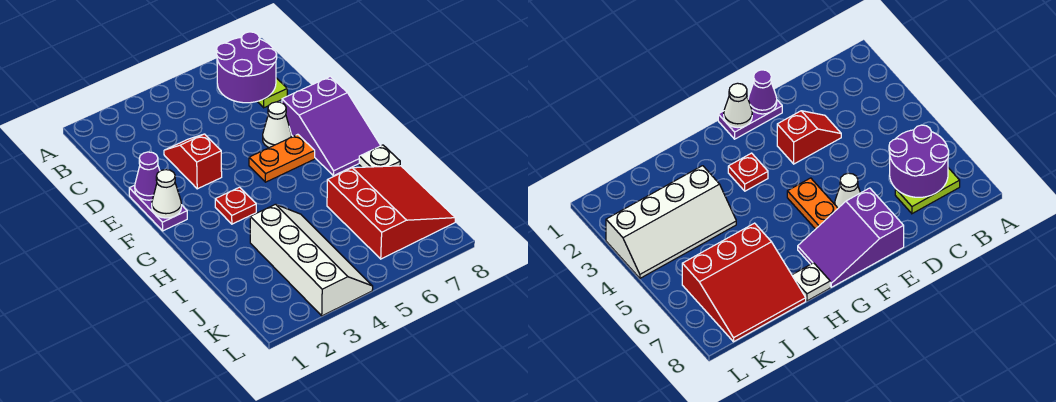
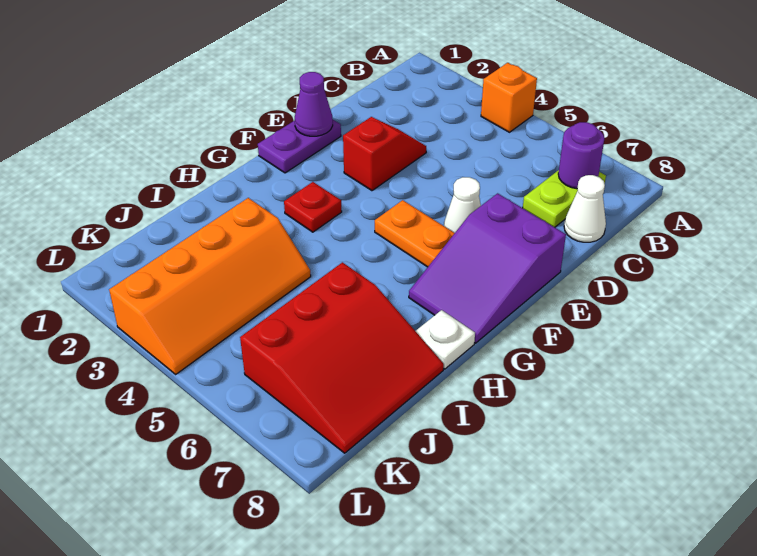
none -> orange 1x1 brick [481,63,537,132]
purple 2x2 round brick [216,32,277,103] -> purple 1x1 round brick [558,122,604,189]
white 1x1 cone [152,170,181,218] -> white 1x1 cone moved to [564,175,606,242]
white 2x4 slope [250,204,373,316] -> orange 2x4 slope [109,198,311,374]

